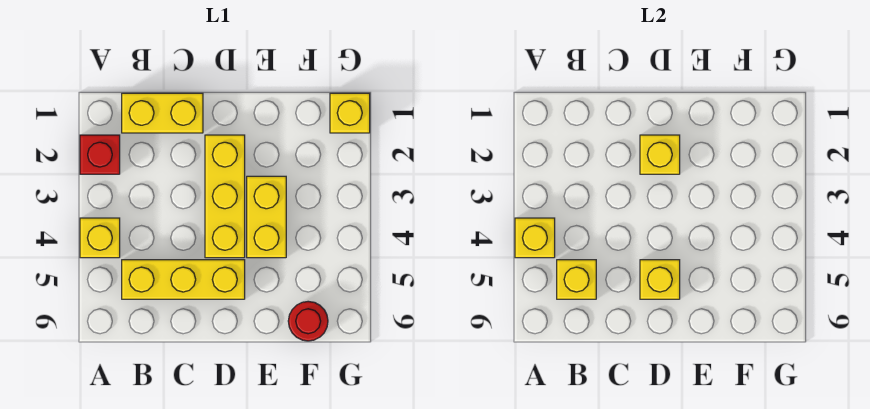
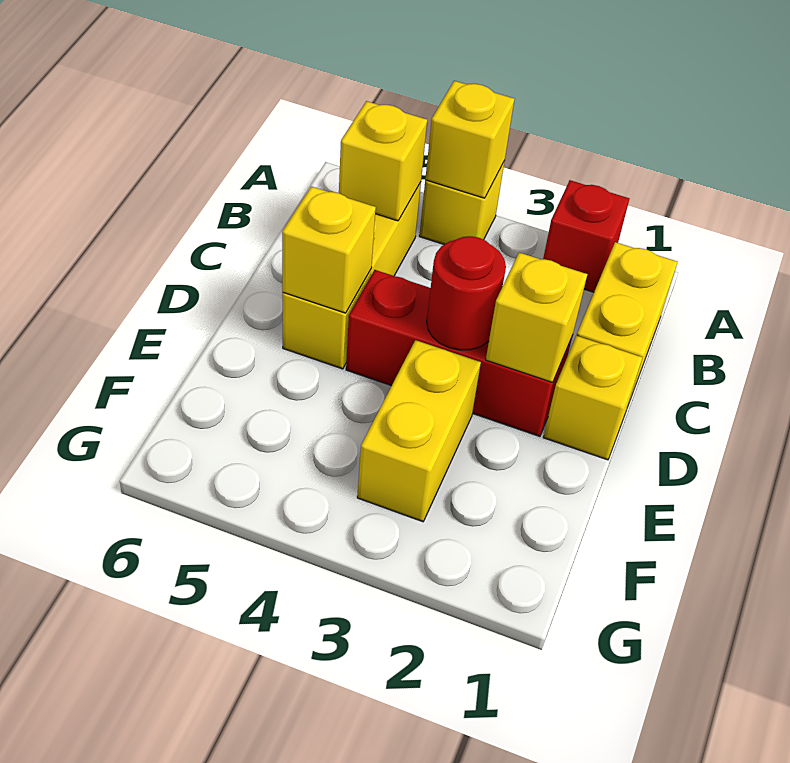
yellow 1x3 brick [205,135,245,258] -> red 1x3 brick [346,270,572,436]
yellow 1x2 brick [247,176,286,258] -> yellow 1x2 brick turned to [357,340,481,522]
red 1x1 round brick [288,301,328,341] -> red 1x1 round brick moved to [427,236,506,350]
yellow 1x1 brick [330,93,370,133] -> yellow 1x1 brick moved to [543,336,643,460]

